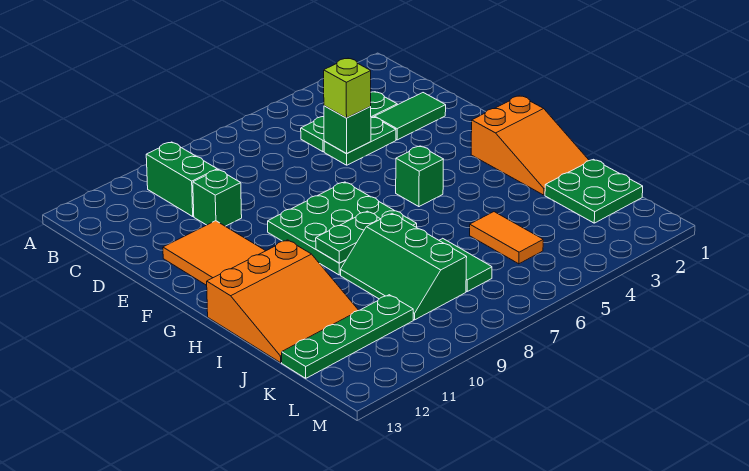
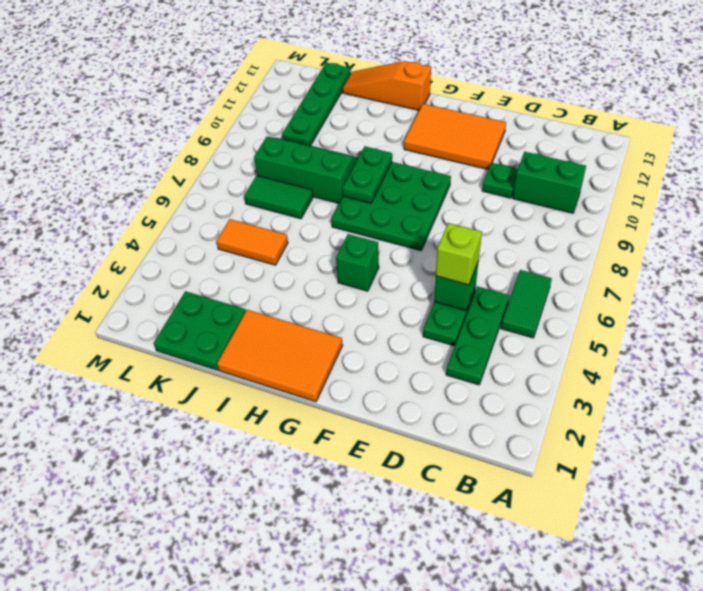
green 1x2 tile [375,93,446,140] -> green 1x2 tile moved to [501,270,552,338]
green 1x1 brick [193,170,242,226] -> green 1x1 plate [482,163,517,198]
orange 2x3 slope [471,96,589,195] -> orange 2x3 tile [217,310,343,402]
orange 3x3 slope [207,240,359,363] -> orange 1x3 slope [342,61,431,110]

